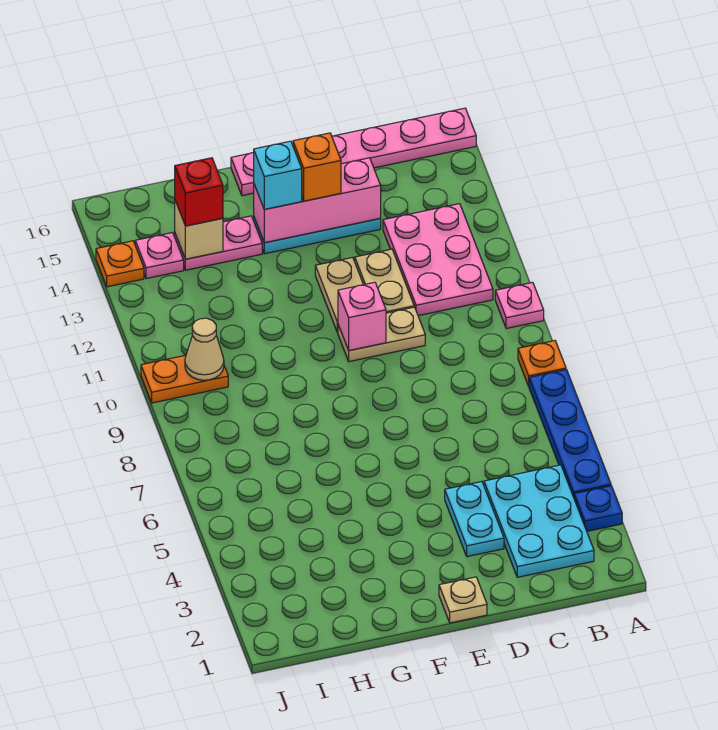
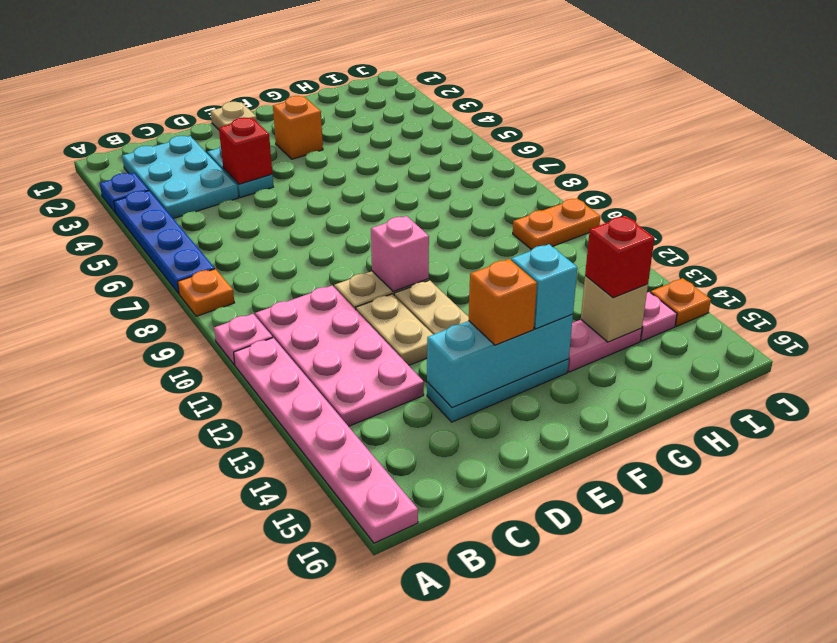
pink 1x6 plate [231,108,476,196] -> pink 1x6 plate turned to [234,338,418,543]
pink 2x3 plate [383,204,493,316] -> pink 2x4 plate [255,285,424,426]
none -> red 1x1 brick [219,117,272,184]
pink 1x3 brick [254,158,381,243] -> cyan 1x3 brick [427,314,573,408]
none -> orange 1x1 brick [273,96,323,159]
tan 1x1 cone [185,318,224,380] -> none

